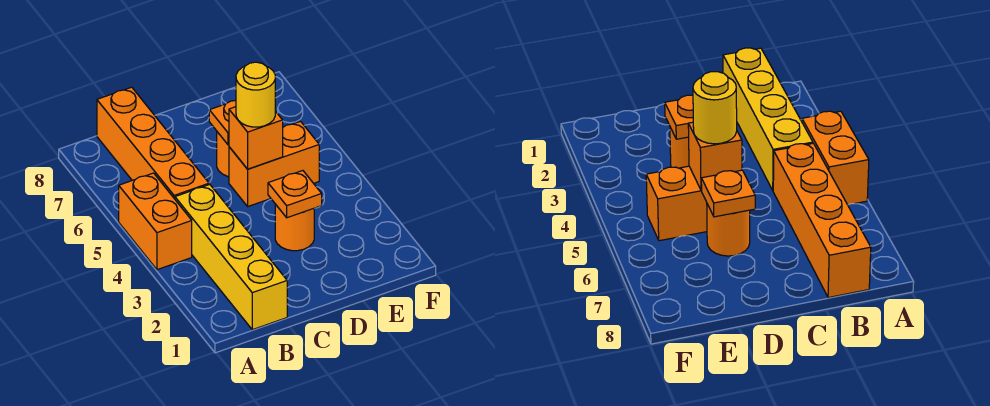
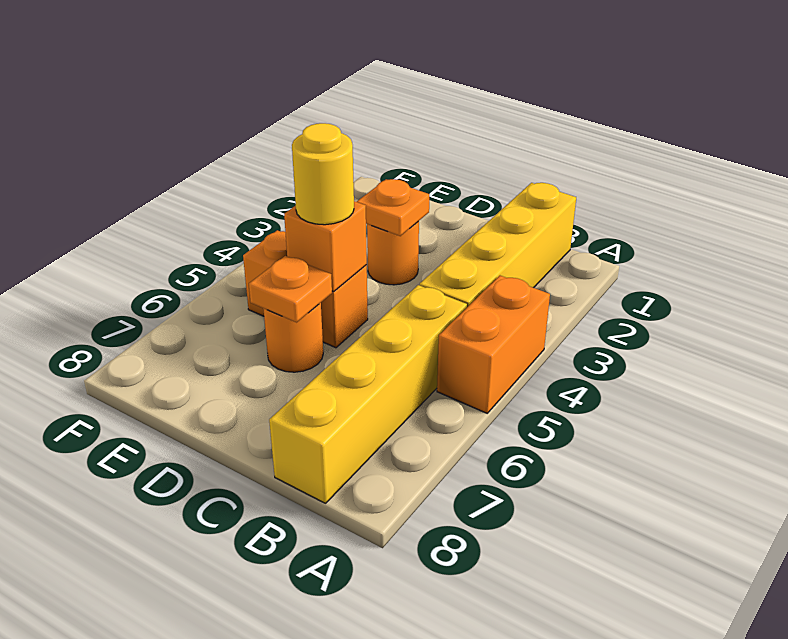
orange 1x4 brick [97,87,209,199] -> yellow 1x4 brick [269,285,467,503]

